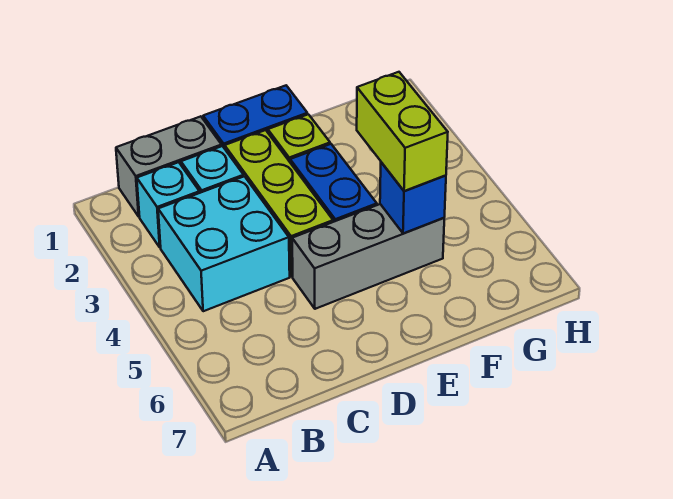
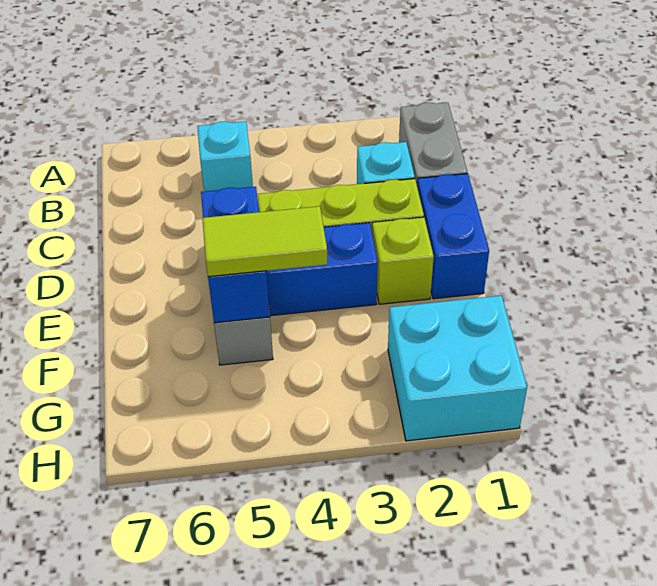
cyan 1x1 brick [137,162,200,247] -> cyan 1x1 brick moved to [197,121,253,191]
cyan 2x2 brick [158,176,290,311] -> cyan 2x2 brick moved to [388,296,527,441]
lime 1x2 brick [357,72,448,191] -> lime 1x2 tile [202,206,327,277]
blue 1x1 brick [380,162,446,233] -> blue 1x2 brick [201,187,270,323]

